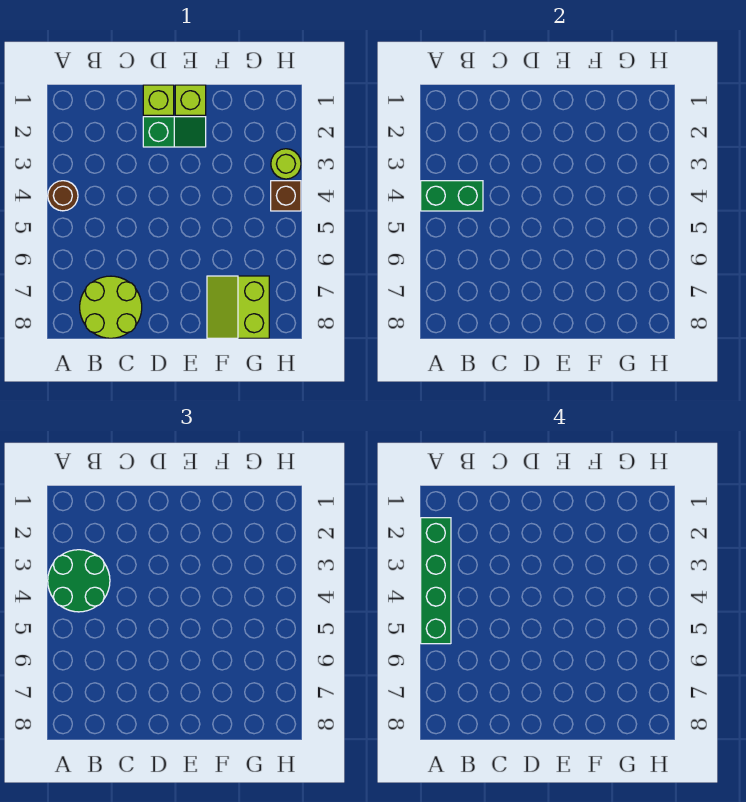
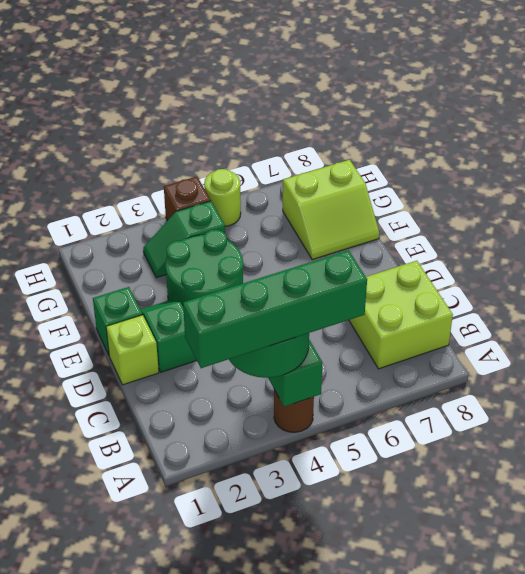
lime 2x2 round brick [80,276,142,338] -> lime 2x2 brick [349,261,453,369]
lime 1x1 brick [175,85,206,115] -> green 1x1 brick [93,287,142,355]
none -> green 2x2 round brick [166,230,243,306]
none -> green 1x2 slope [143,201,225,278]
lime 1x1 round brick [271,149,301,179] -> lime 1x1 round brick moved to [204,169,241,226]

